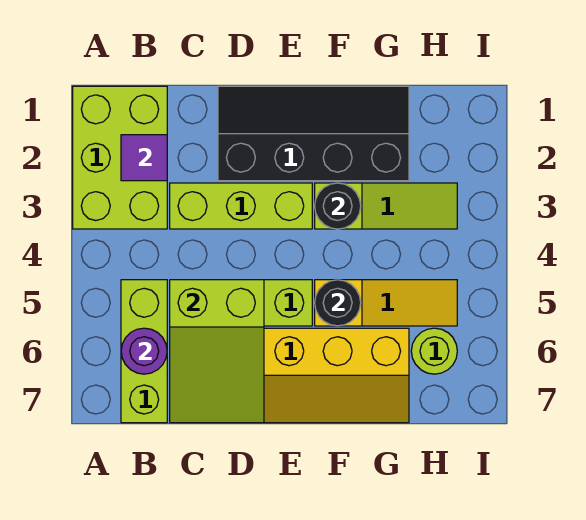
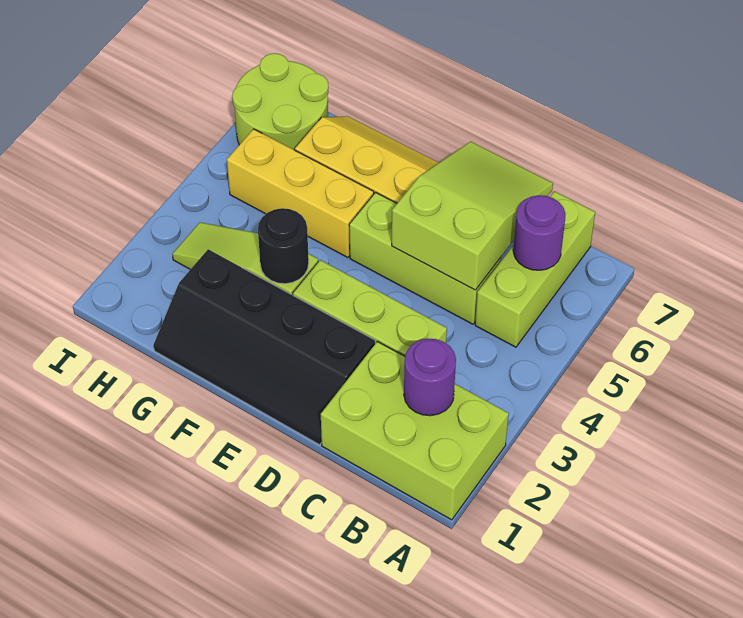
lime 2x3 brick [73,86,167,229] -> lime 2x3 brick turned to [321,342,509,520]
purple 1x1 tile [121,135,167,181] -> purple 1x1 round brick [404,339,456,416]
yellow 1x3 slope [315,280,457,326] -> yellow 1x3 brick [227,129,374,258]
black 1x1 round brick [315,280,361,326] -> none
lime 1x1 round brick [411,328,457,374] -> lime 2x2 round brick [232,53,328,150]

